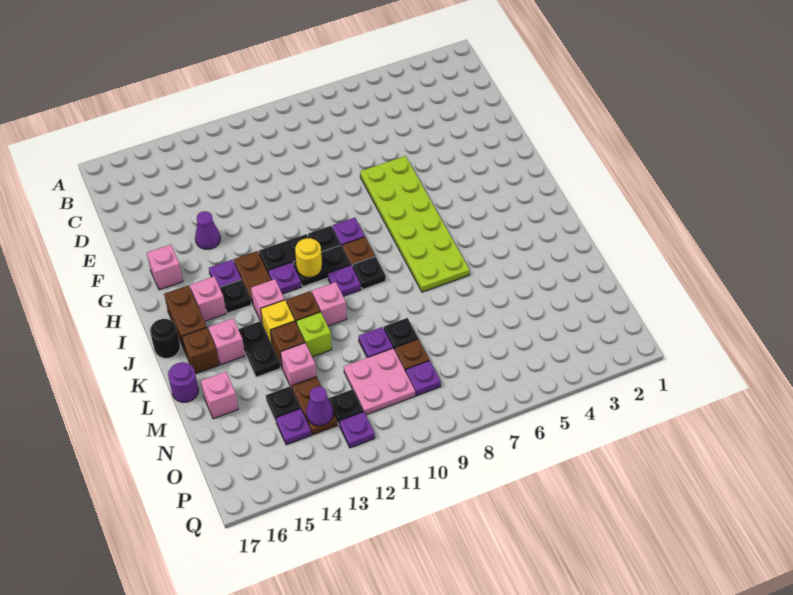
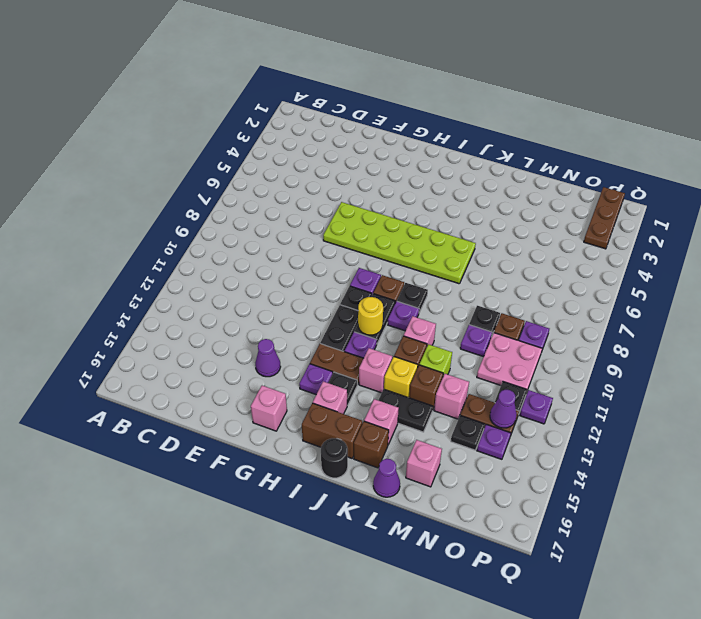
purple 1x1 round brick [168,362,199,402] -> purple 1x1 cone [373,459,400,497]
none -> brown 1x3 plate [584,187,625,249]

